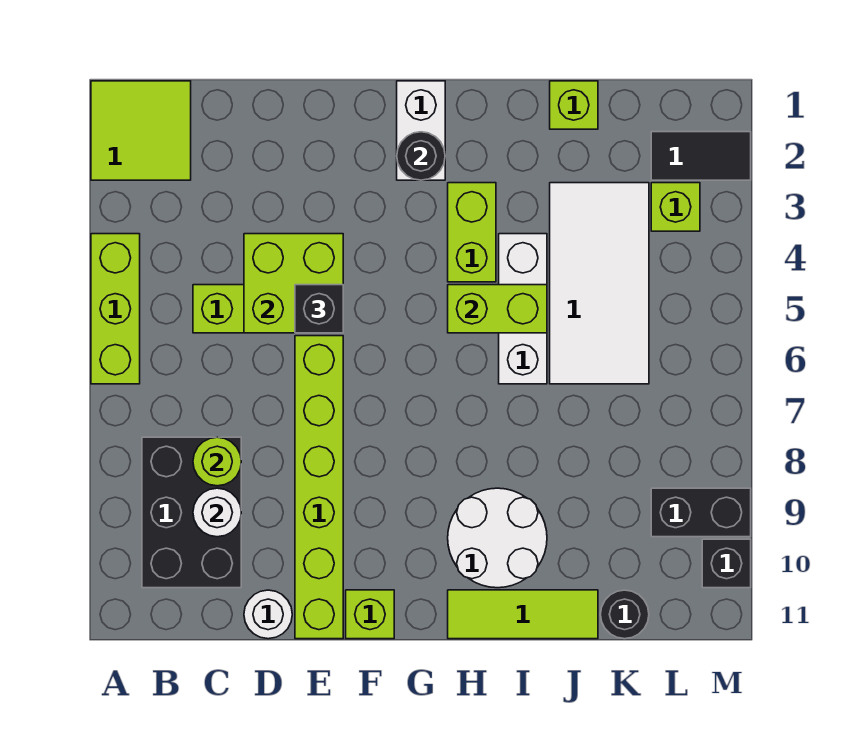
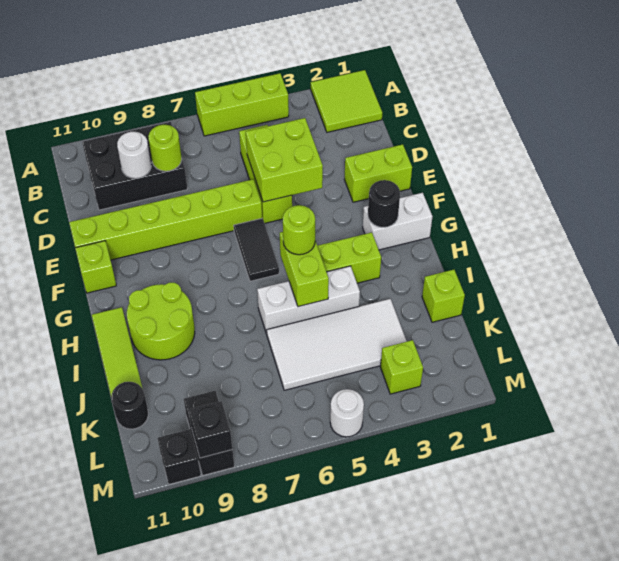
white 1x1 round brick [244,590,292,639] -> white 1x1 round brick moved to [330,389,364,437]
none -> lime 1x2 brick [344,144,412,202]
black 1x1 brick [295,285,343,333] -> black 1x1 brick moved to [189,401,232,458]
none -> lime 1x1 round brick [283,205,315,255]
white 2x2 round brick [448,488,547,588] -> lime 2x2 round brick [127,283,195,360]
black 1x2 tile [651,132,751,180] -> black 1x2 tile moved to [234,218,279,281]

